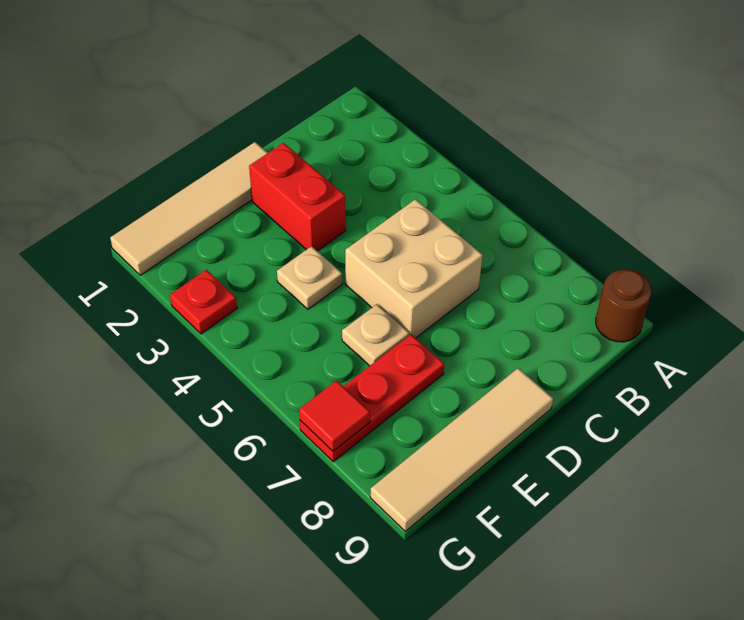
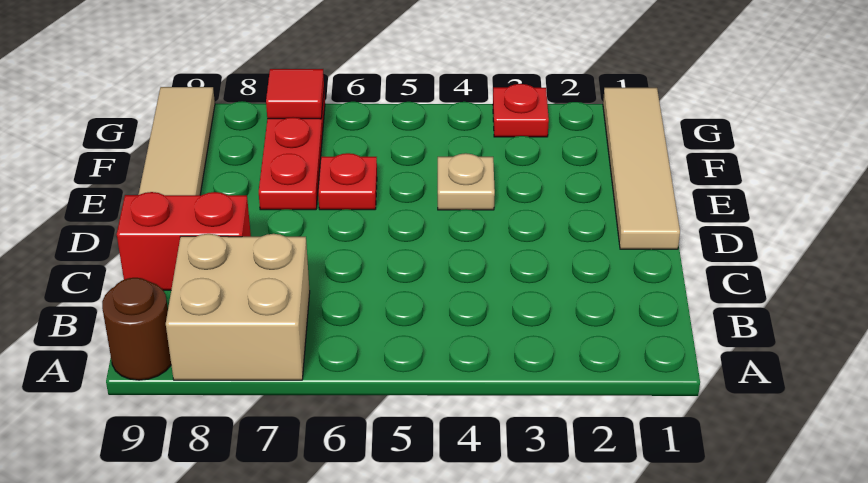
tan 2x2 brick [345,199,483,338] -> tan 2x2 brick moved to [166,234,310,380]
red 1x2 brick [249,143,346,251] -> red 1x2 brick moved to [117,192,251,290]
tan 1x1 plate [342,304,409,366] -> red 1x1 plate [318,153,377,210]

